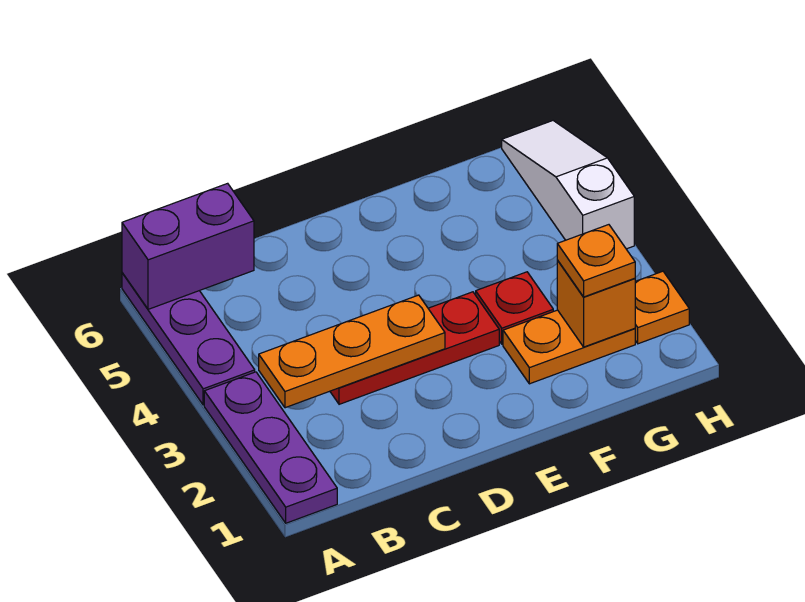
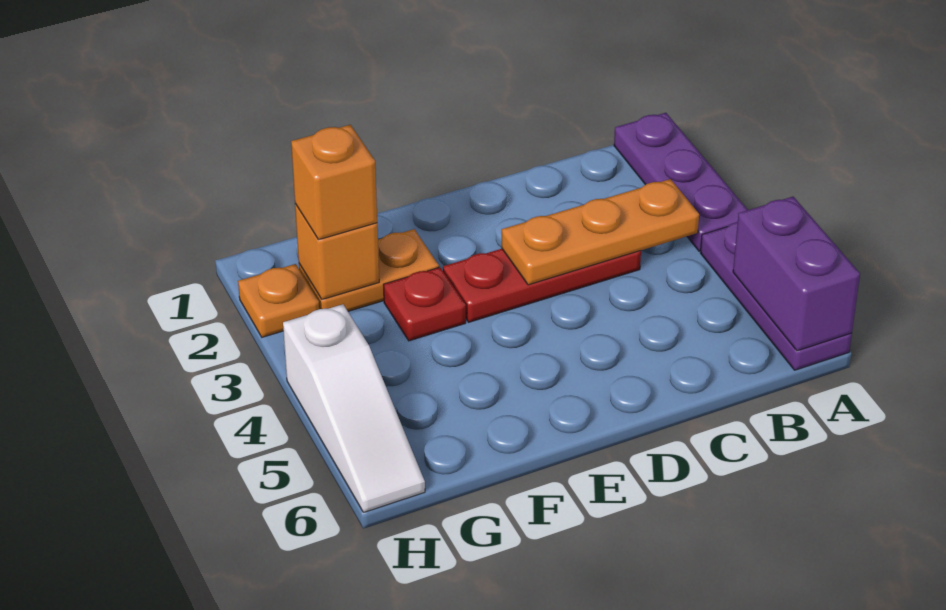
purple 1x2 brick [122,183,254,309] -> purple 1x2 brick turned to [733,197,860,351]
orange 1x1 plate [557,225,635,297] -> orange 1x1 brick [291,125,377,240]

